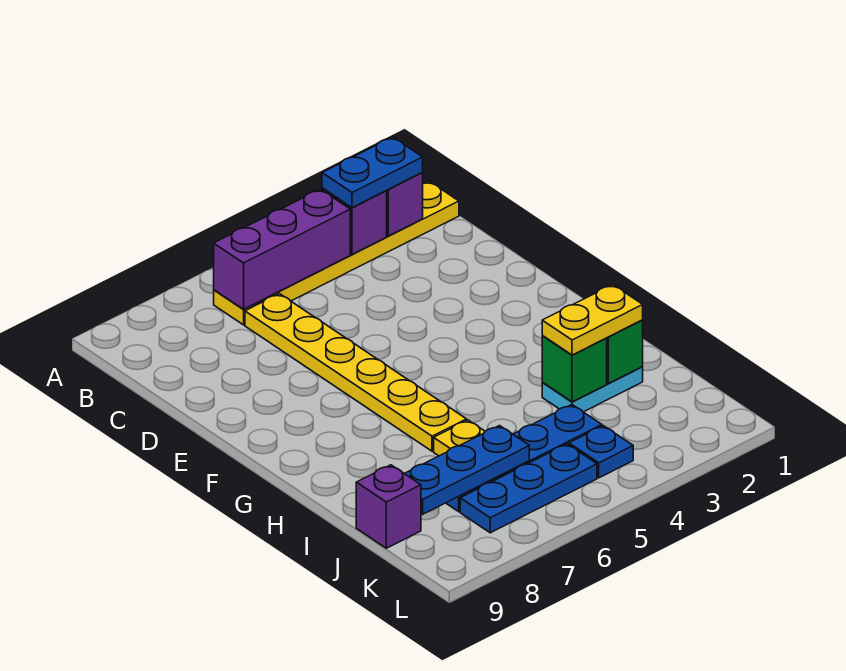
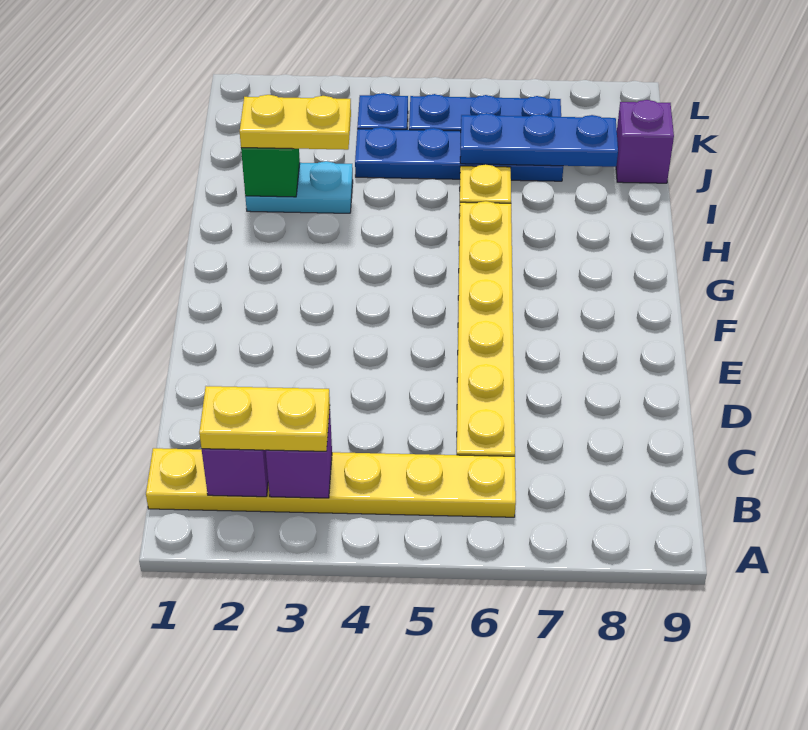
blue 1x2 plate [322,137,423,208] -> yellow 1x2 plate [199,386,330,451]
purple 1x3 brick [214,189,350,309] -> none
green 1x1 brick [542,336,607,402] -> none

